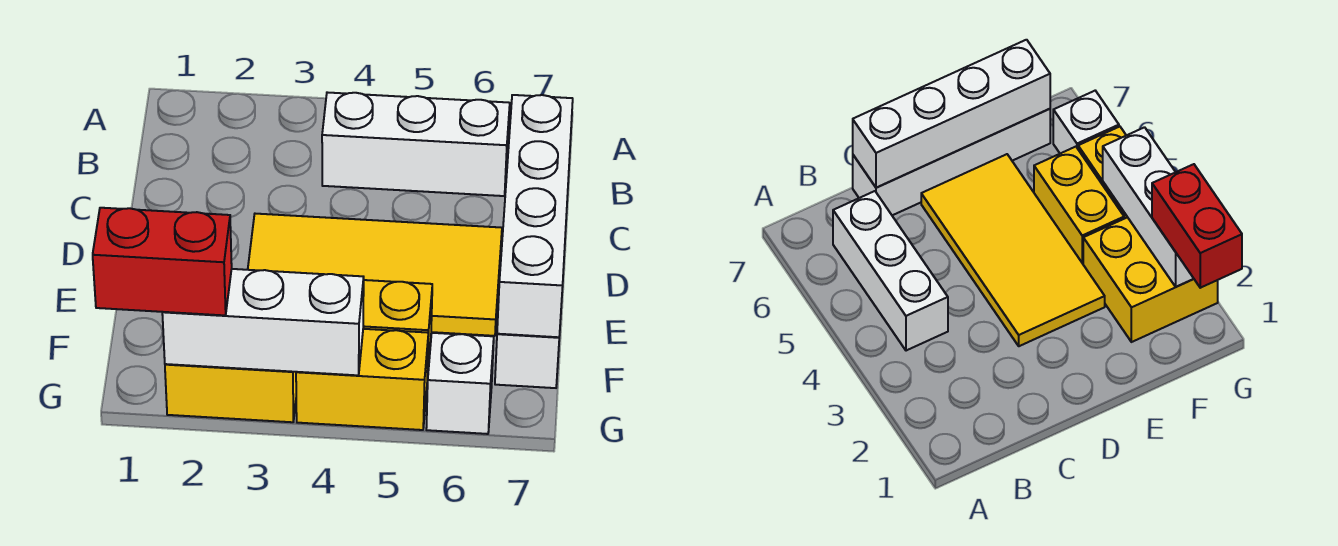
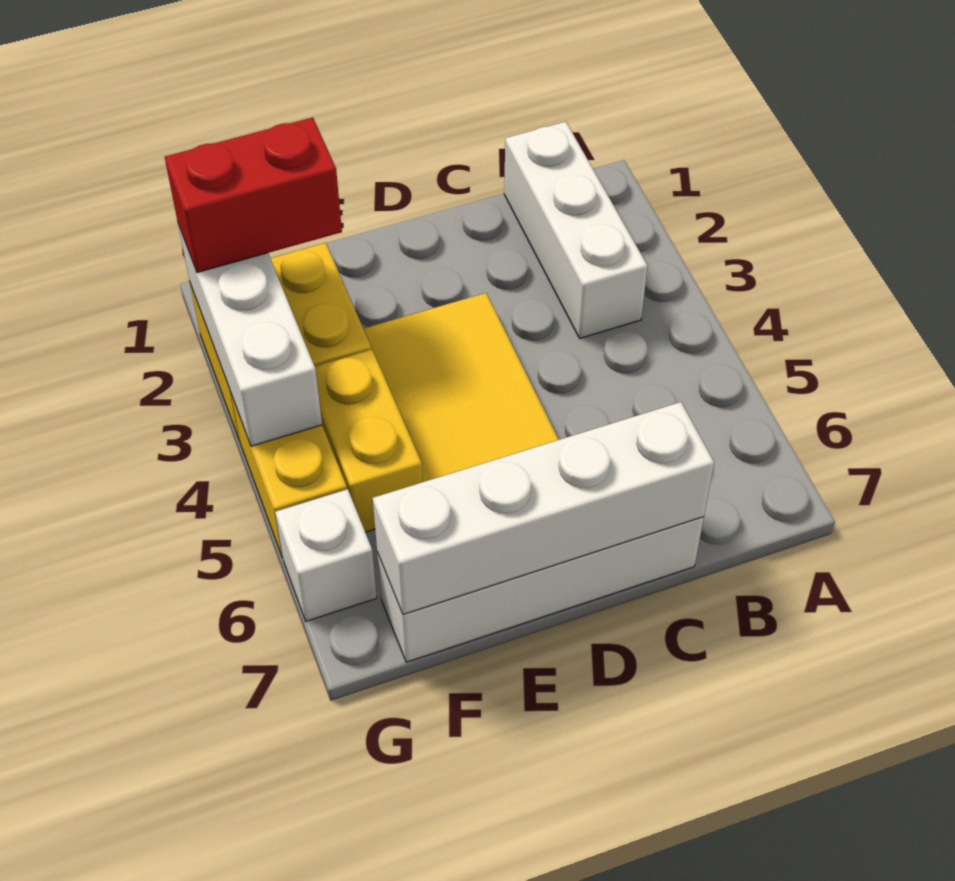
white 1x3 brick [322,92,510,196] -> white 1x3 brick moved to [504,122,648,338]
red 1x2 brick [93,208,232,315] -> red 1x2 brick turned to [165,117,342,272]

